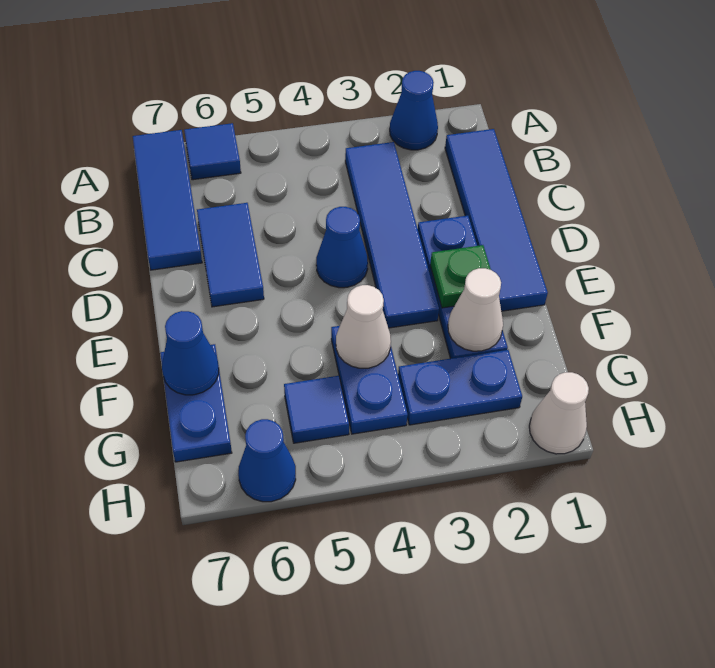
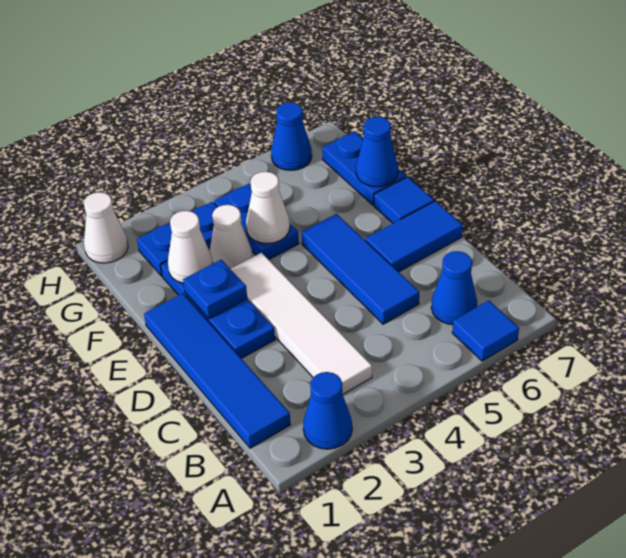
blue 1x3 tile [133,130,202,270] -> blue 1x3 tile moved to [301,214,419,324]
blue 1x4 tile [345,142,439,328] -> white 1x4 tile [231,253,372,394]
blue 1x2 tile [197,203,264,307] -> blue 1x2 tile turned to [365,201,463,272]
blue 1x1 cone [316,207,368,288] -> blue 1x1 cone moved to [431,251,477,325]
green 1x1 plate [430,245,491,308] -> blue 1x1 plate [183,260,247,319]
none -> white 1x1 cone [210,205,253,269]
blue 1x1 tile [284,376,349,443] -> blue 1x1 tile moved to [374,177,434,223]

